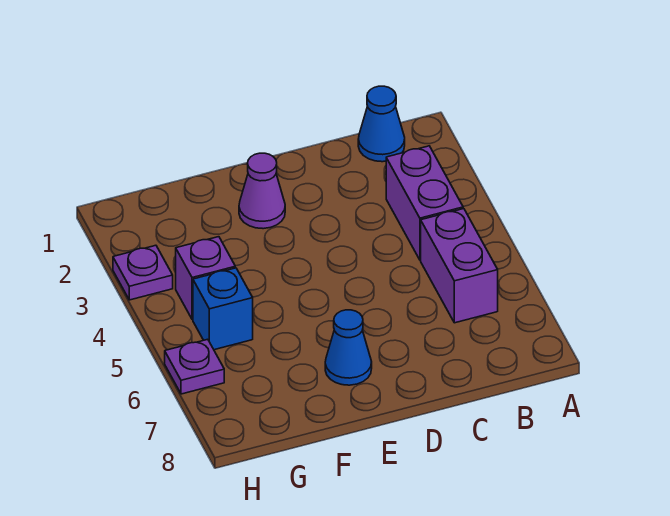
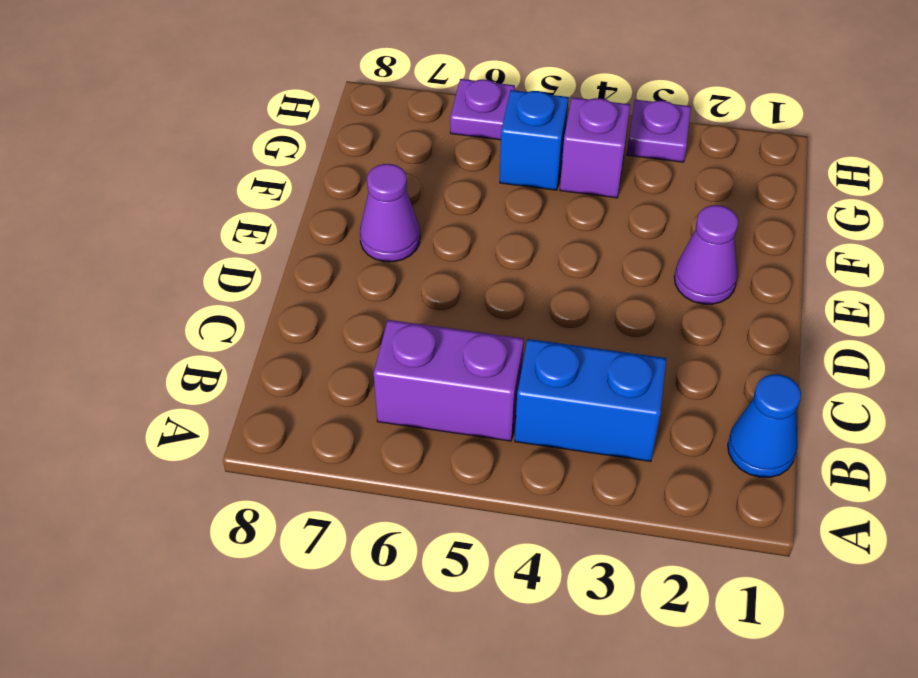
purple 1x2 brick [386,146,463,260] -> blue 1x2 brick [515,339,666,461]
blue 1x1 cone [325,310,372,385] -> purple 1x1 cone [360,164,420,262]

